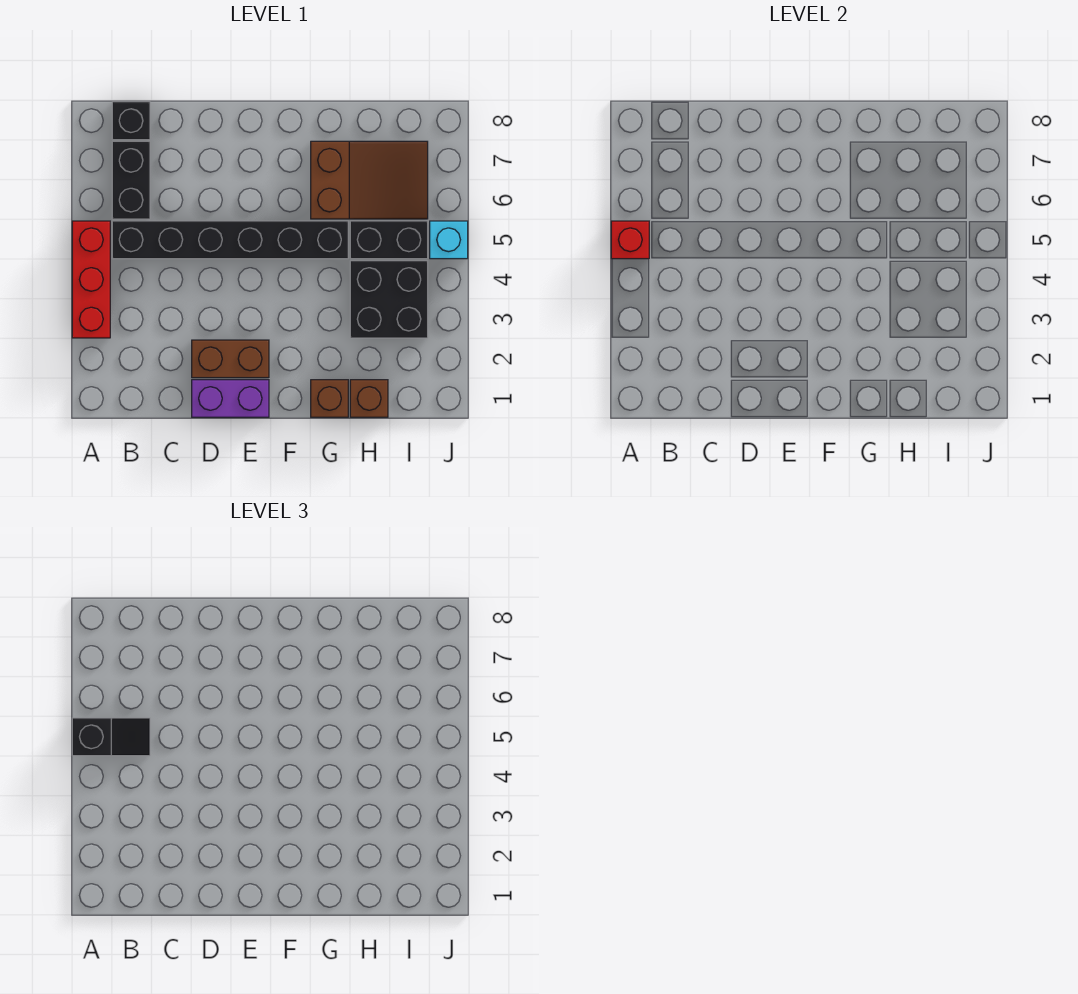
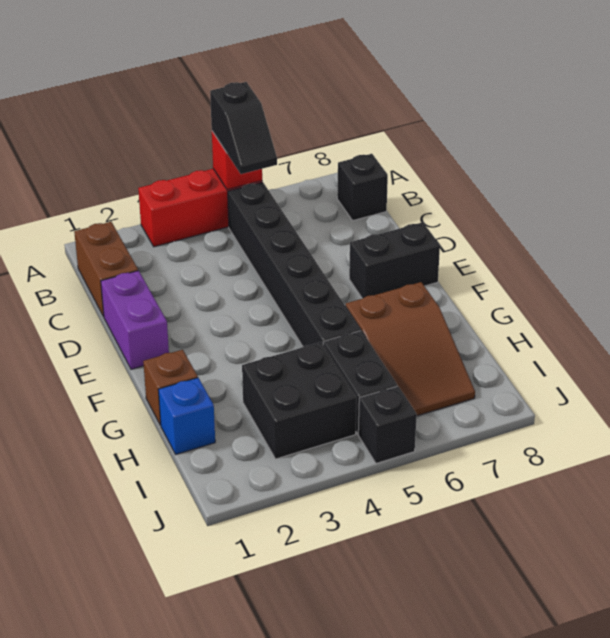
black 1x2 brick [112,141,150,219] -> black 1x2 brick moved to [349,222,440,299]
brown 1x2 brick [192,340,269,378] -> brown 1x2 brick moved to [74,222,138,317]
brown 1x1 brick [350,380,388,417] -> blue 1x1 brick [158,378,215,454]
cyan 1x1 brick [430,221,468,259] -> black 1x1 brick [358,386,417,463]

